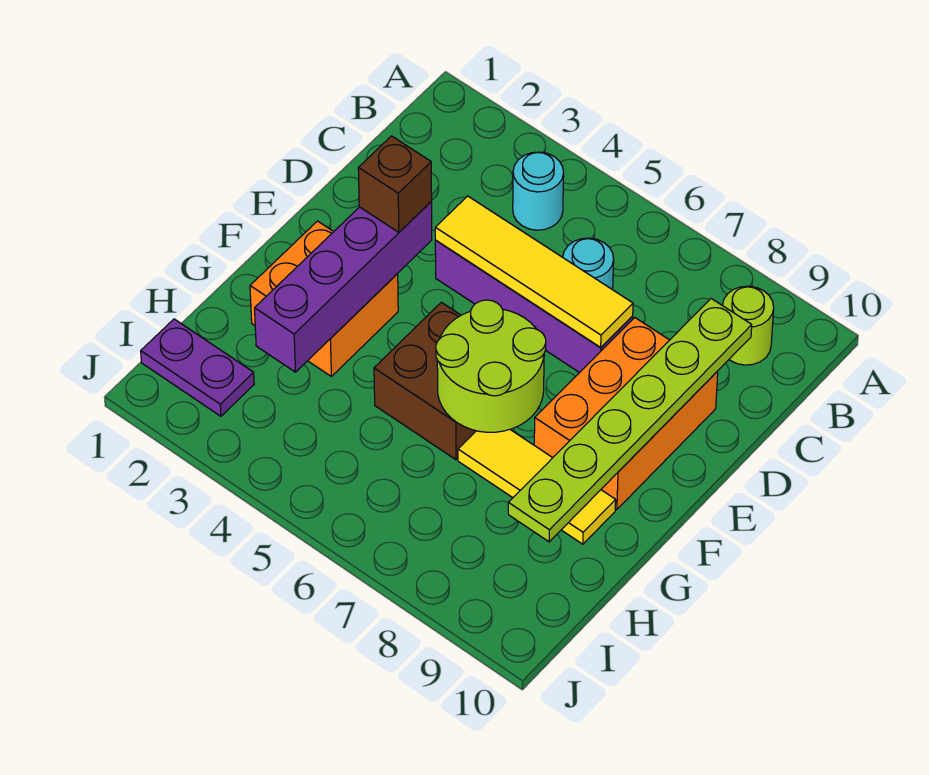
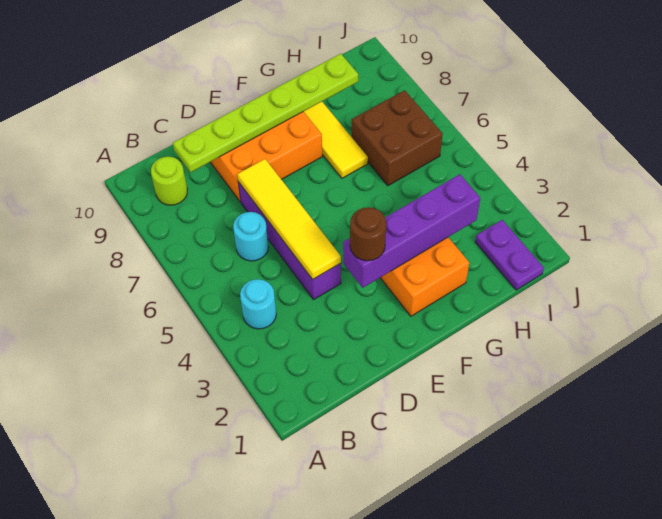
brown 1x1 brick [358,136,432,232] -> brown 1x1 round brick [350,207,386,261]
brown 2x2 brick [374,302,476,460] -> brown 2x2 brick moved to [352,90,443,186]
lime 2x2 round brick [436,300,546,432] -> none

